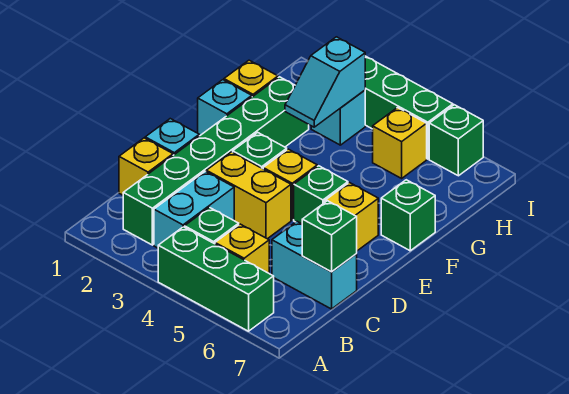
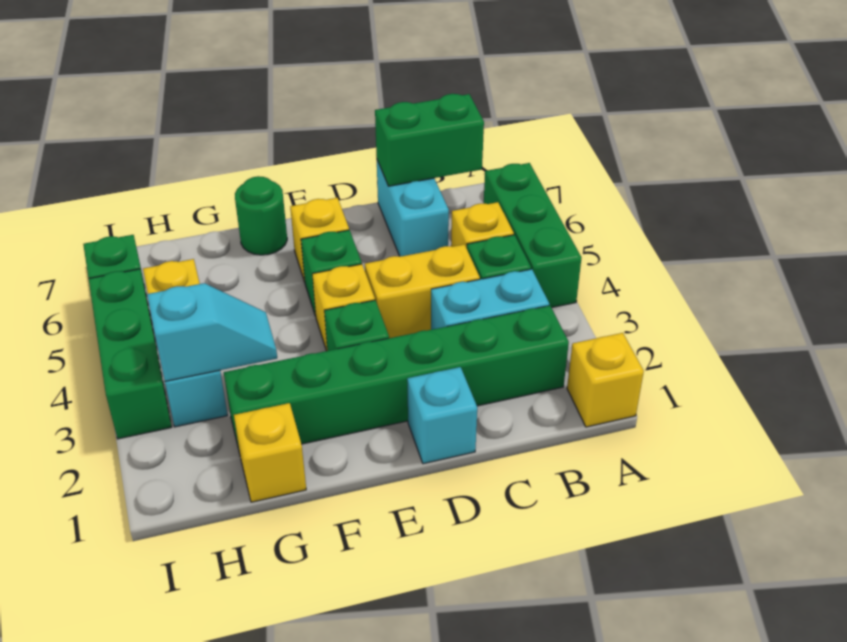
yellow 1x1 brick [119,138,173,195] -> yellow 1x1 brick moved to [567,333,644,427]
green 1x1 brick [302,201,357,272] -> green 1x2 brick [375,94,484,186]
yellow 1x2 brick [206,152,291,239] -> yellow 1x2 brick turned to [365,244,480,338]
cyan 1x1 brick [198,80,252,136] -> none
green 1x1 brick [381,180,435,251] -> green 1x1 round brick [235,176,287,255]

